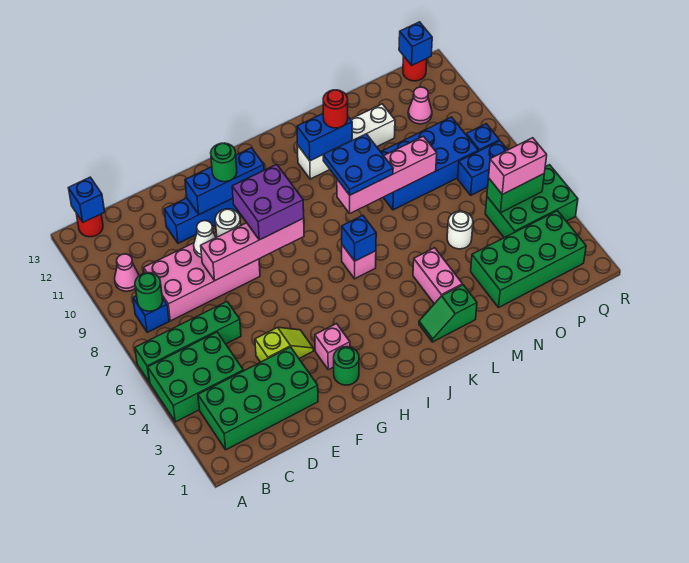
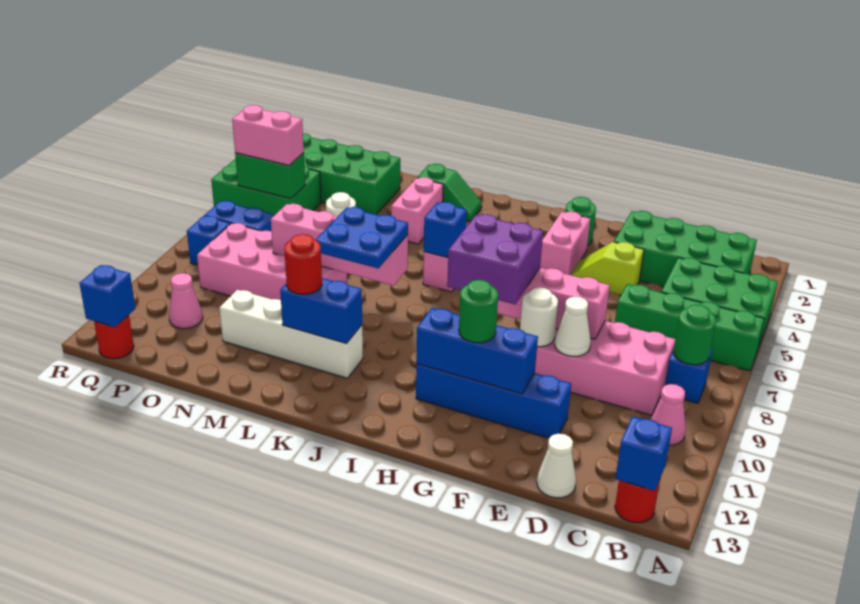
none -> white 1x1 cone [537,434,576,498]
pink 1x1 brick [315,324,350,370] -> pink 1x2 brick [540,212,590,275]
blue 2x4 brick [381,117,478,210] -> pink 2x4 brick [197,223,347,300]

